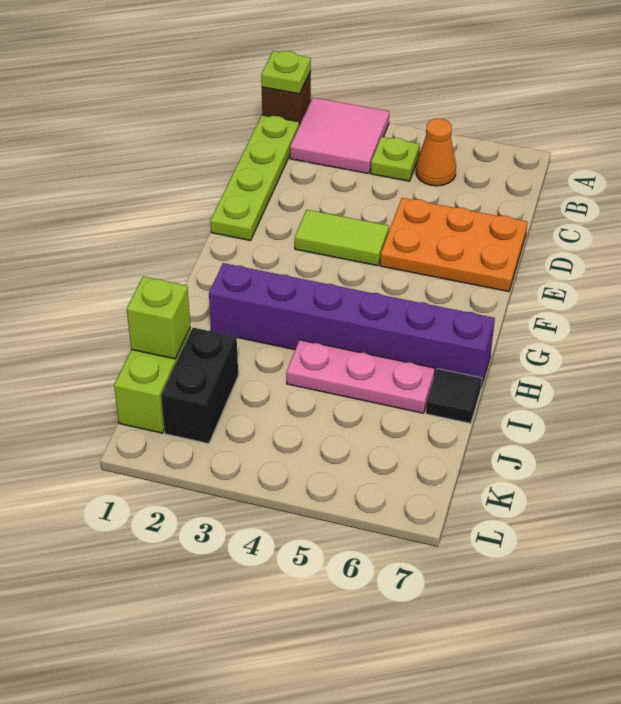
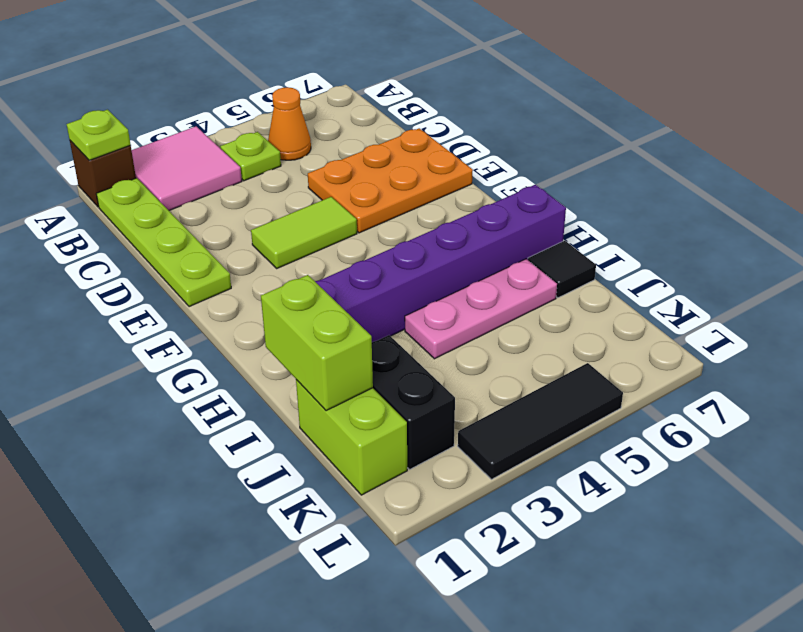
lime 1x1 brick [127,277,190,359] -> lime 1x2 brick [261,275,373,411]
none -> black 1x3 tile [458,363,623,479]

